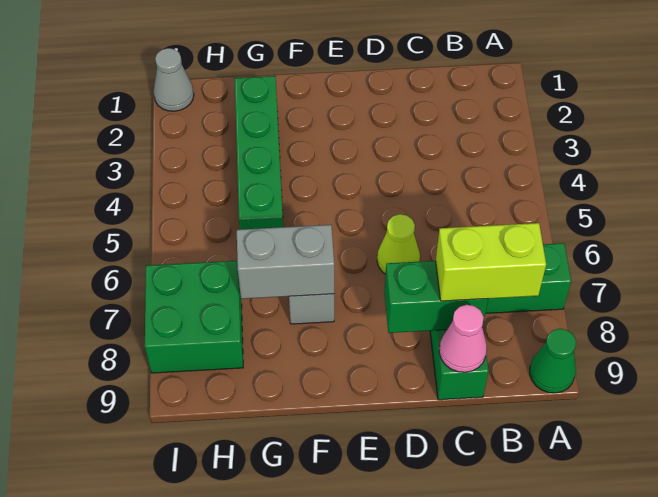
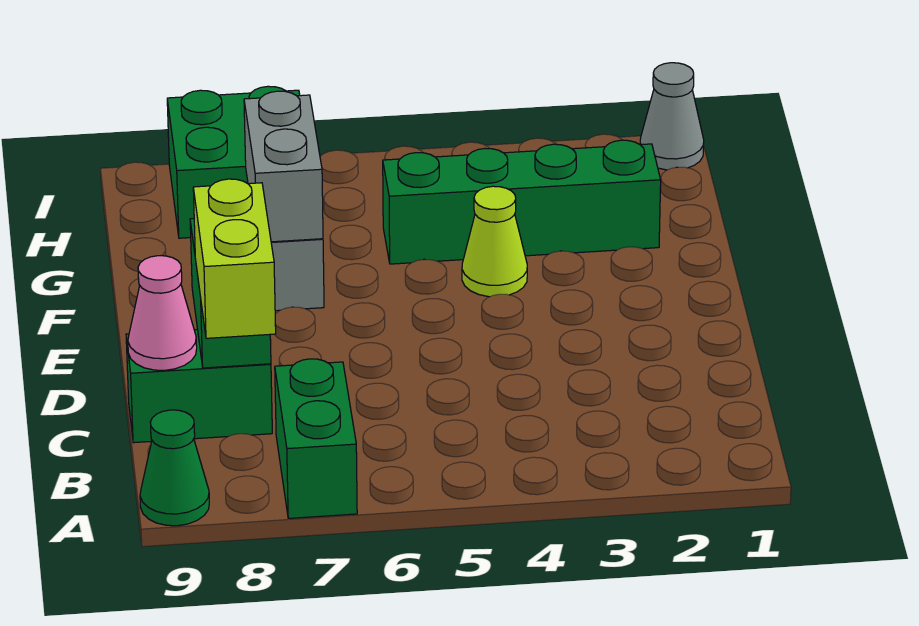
lime 1x1 cone [377,214,420,274] -> lime 1x1 cone moved to [462,186,527,297]

